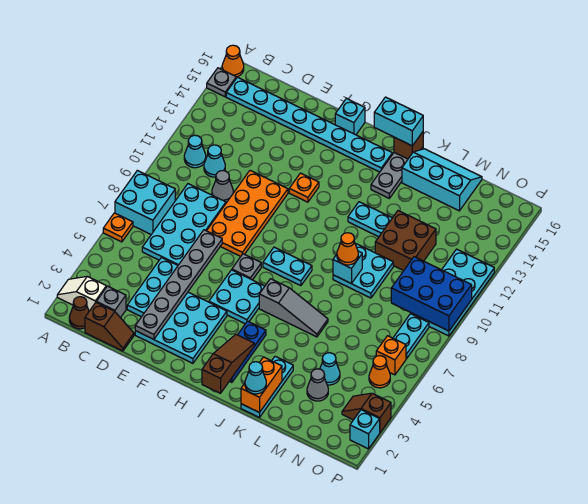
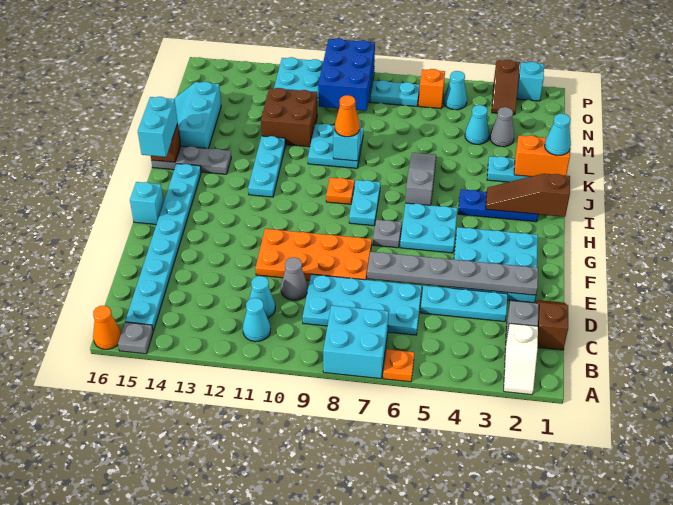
brown 1x1 cone [69,297,89,329] -> none
orange 1x1 plate [289,173,319,202] -> orange 1x1 plate moved to [326,178,354,204]
cyan 1x2 plate [348,202,392,237] -> cyan 1x3 plate [248,136,286,197]
orange 1x1 cone [369,356,390,388] -> cyan 1x1 cone [444,71,467,110]

